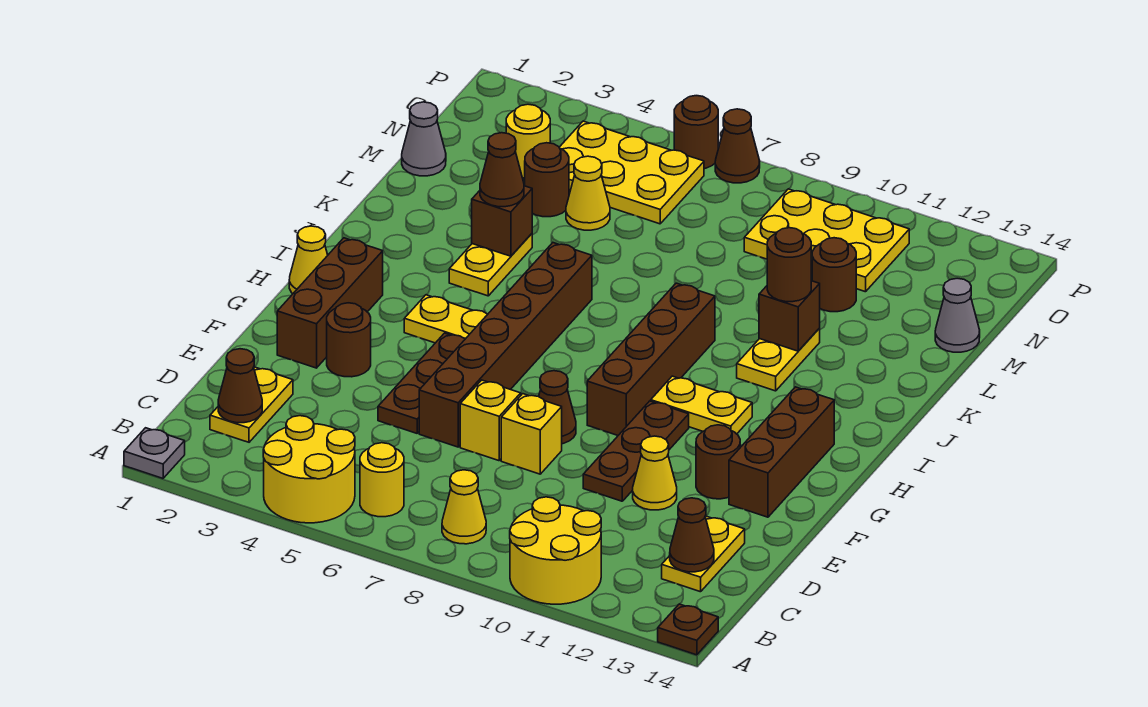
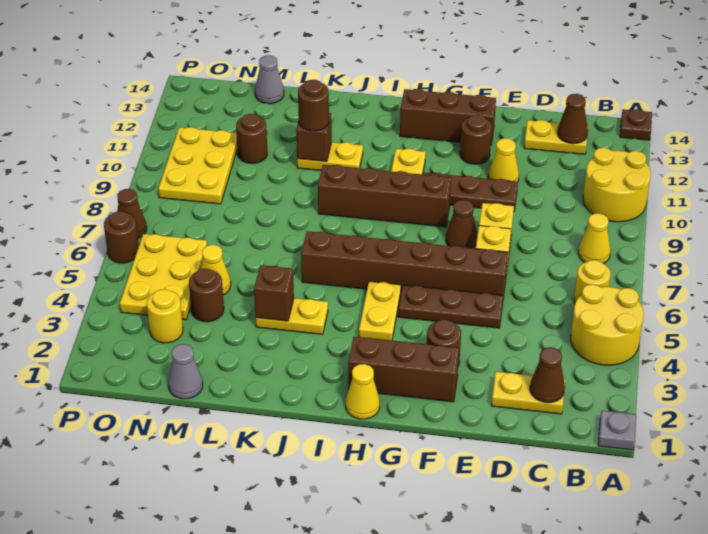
brown 1x1 cone [480,133,524,207] -> none

